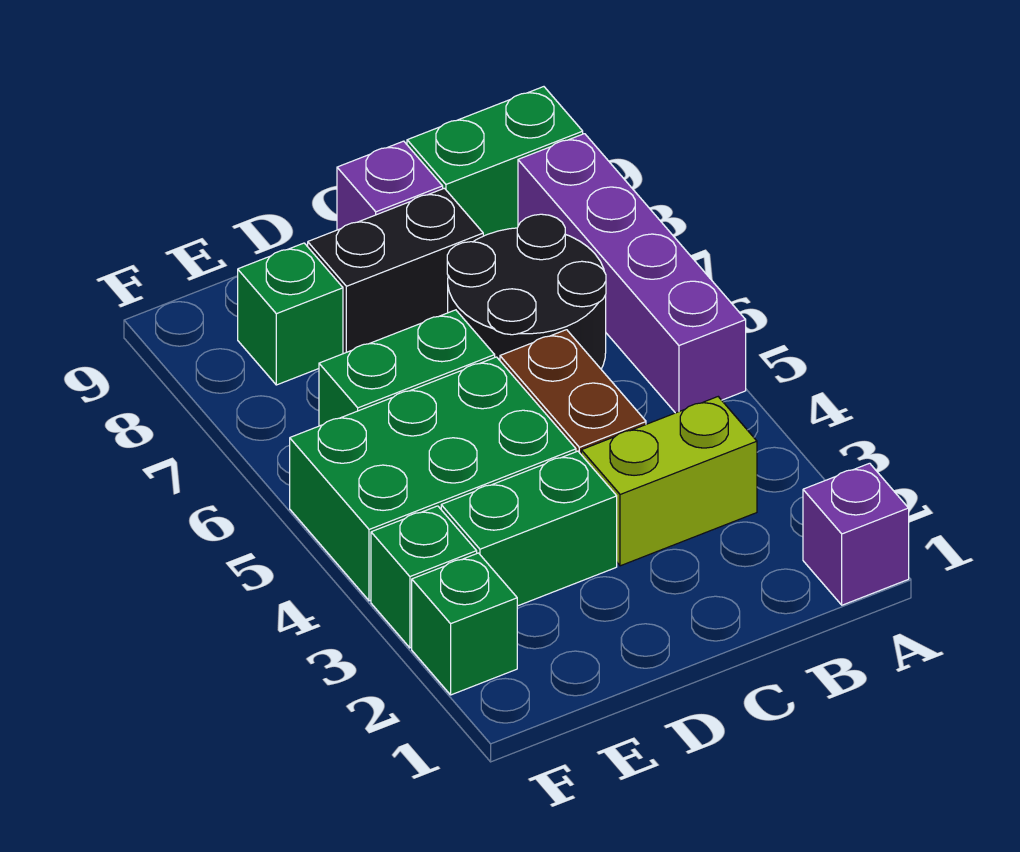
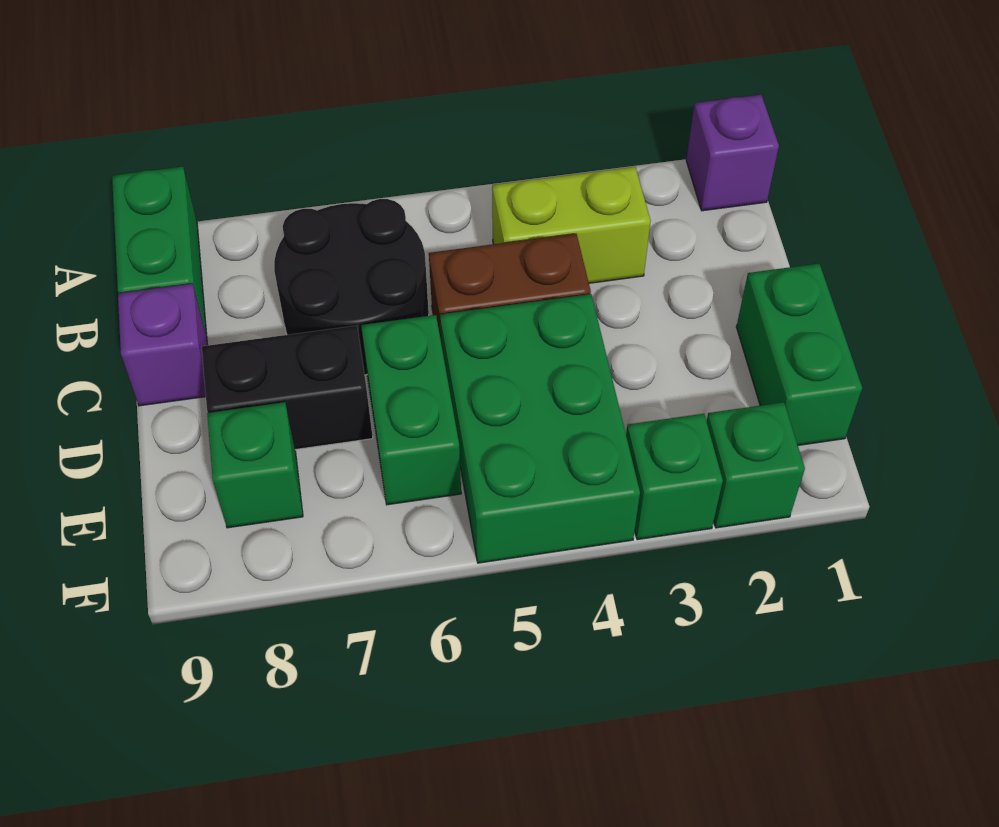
purple 1x4 brick [518,134,746,413] -> none
lime 1x2 brick [581,397,757,566] -> lime 1x2 brick turned to [492,167,651,283]
black 1x2 brick [308,188,483,354] -> black 1x2 brick turned to [202,326,373,449]
green 1x2 brick [441,451,617,606] -> green 1x2 brick moved to [737,264,862,445]

